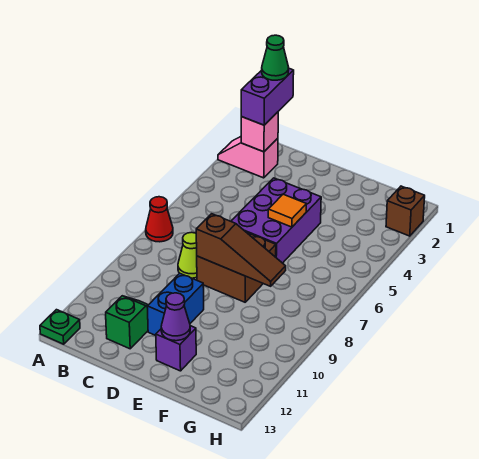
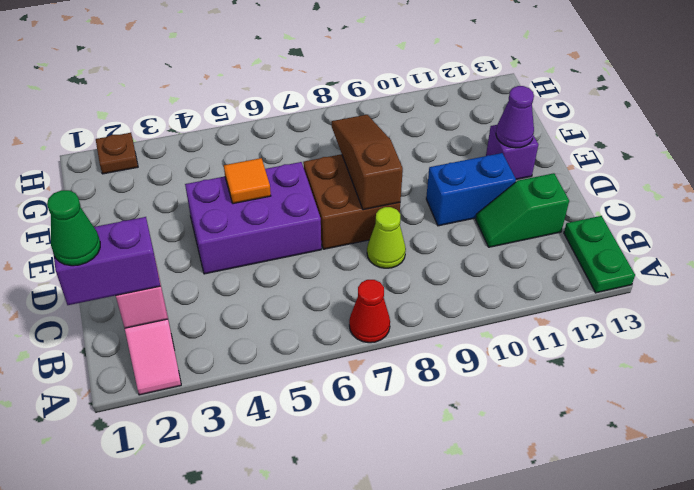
green 1x1 plate [40,310,80,344] -> green 1x2 plate [564,216,635,293]
brown 1x1 brick [386,186,425,236] -> brown 1x1 plate [96,133,138,174]

